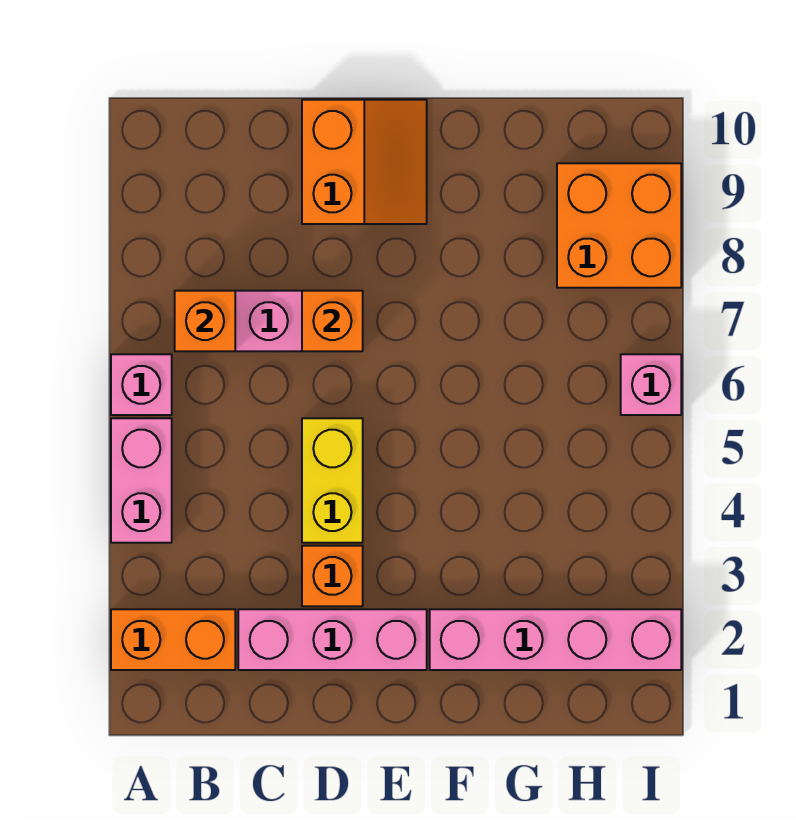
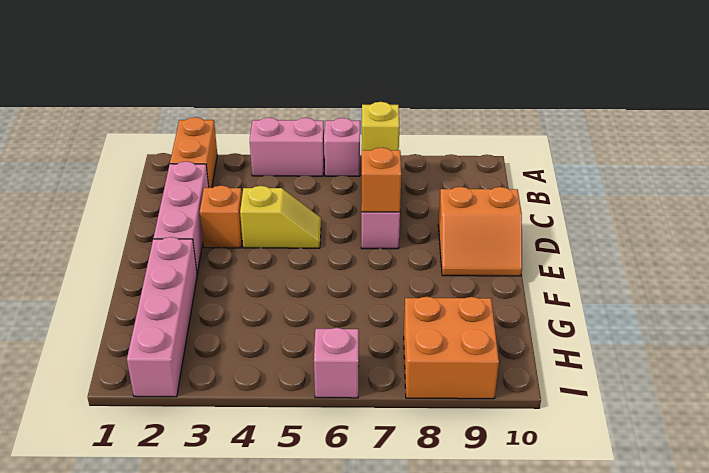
orange 1x1 brick [175,291,235,351] -> yellow 1x1 brick [362,102,399,150]
yellow 1x2 brick [302,418,363,543] -> yellow 1x2 slope [240,186,321,248]

